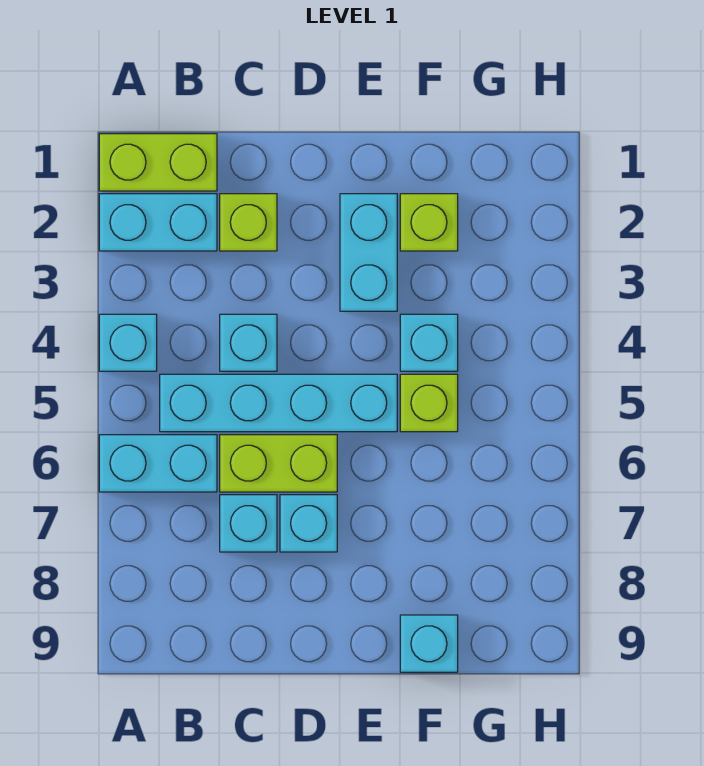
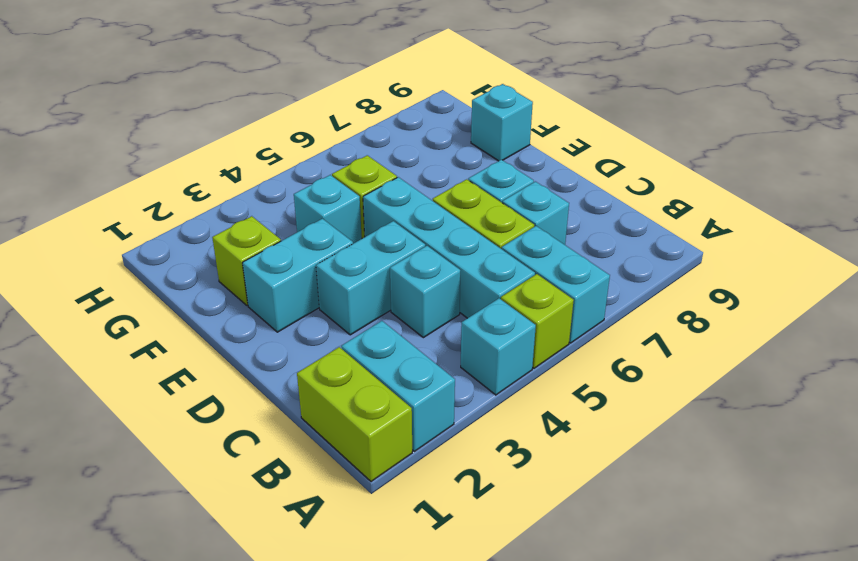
lime 1x1 brick [220,194,277,251] -> lime 1x1 brick moved to [501,274,574,368]
none -> cyan 1x2 brick [316,221,425,335]

